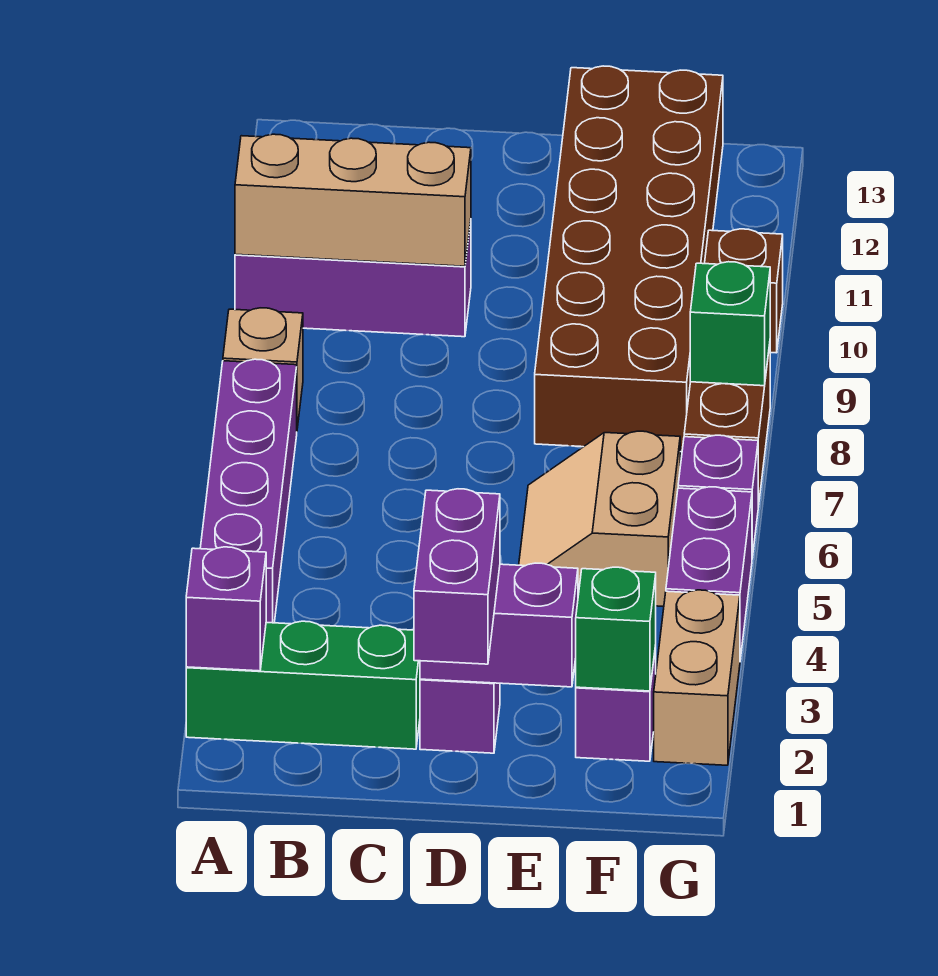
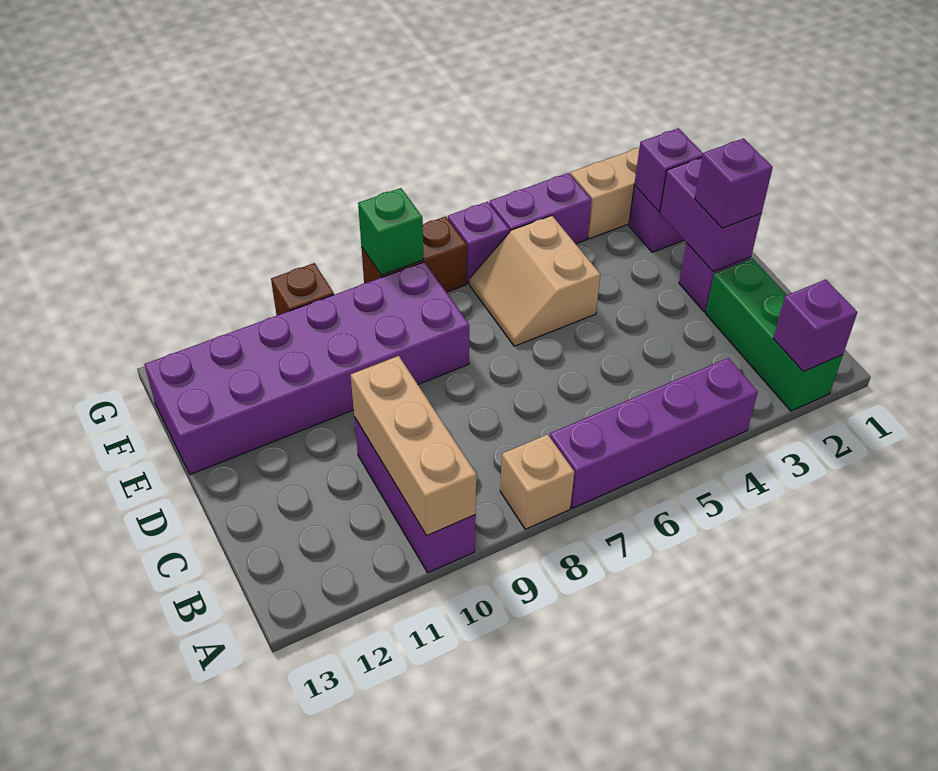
purple 1x2 brick [414,489,500,664] -> purple 1x1 brick [695,138,773,228]
tan 2x2 slope [519,431,680,606] -> tan 2x2 slope turned to [470,216,601,346]
brown 2x6 brick [535,66,723,452] -> purple 2x6 brick [144,262,469,475]
green 1x1 brick [576,567,656,691] -> purple 1x1 brick [634,128,703,212]

